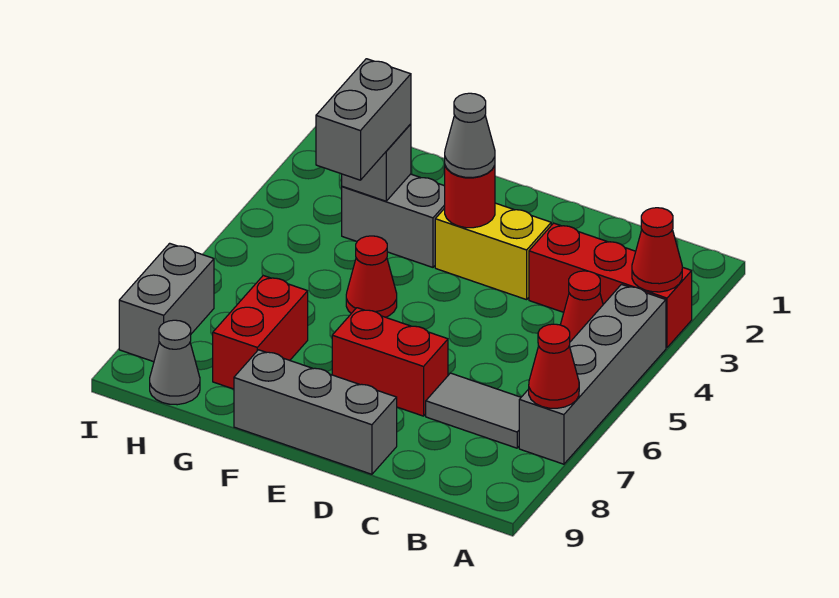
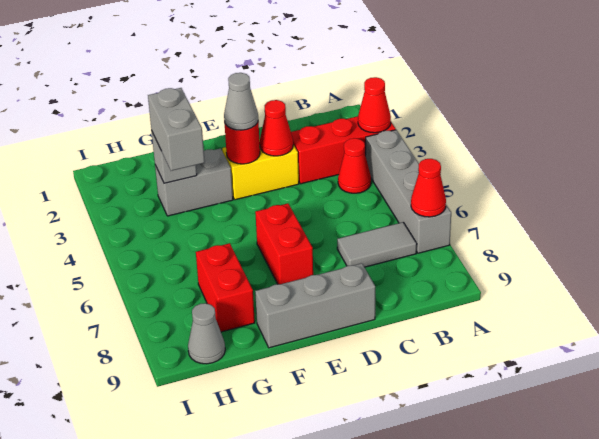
red 1x2 brick [332,308,448,416] -> red 1x2 brick turned to [255,204,313,284]
red 1x1 cone [346,236,397,317] -> red 1x1 cone moved to [260,100,293,156]
grey 1x2 brick [119,243,214,362] -> none

